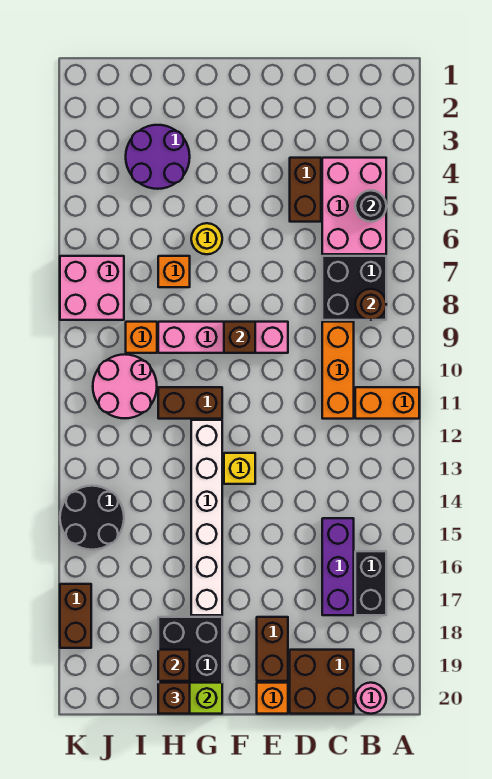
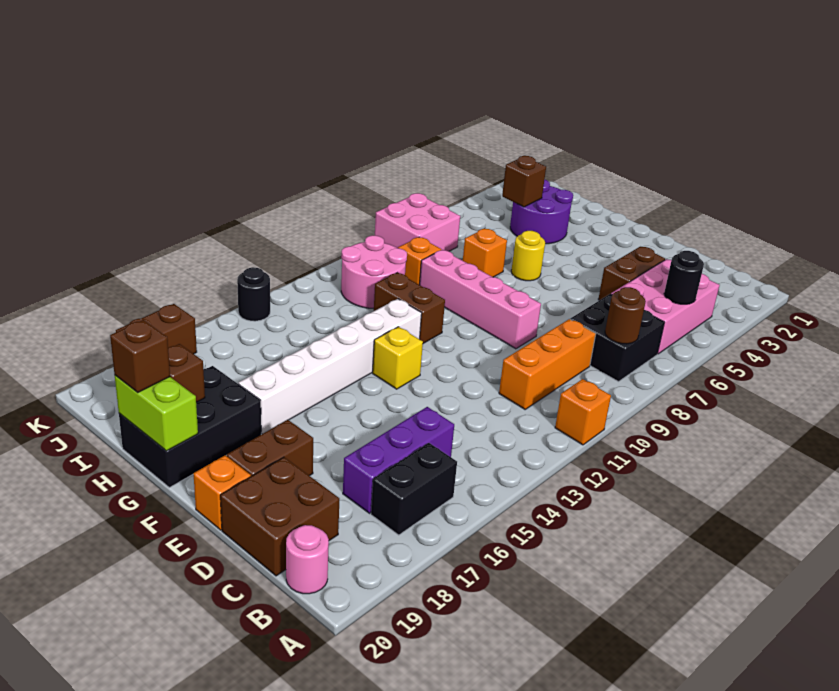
orange 1x2 brick [355,387,419,419] -> orange 1x1 brick [555,379,611,445]
brown 1x1 brick [224,322,255,353] -> brown 1x1 brick moved to [502,156,546,207]
black 2x2 round brick [60,486,124,550] -> black 1x1 round brick [237,267,270,321]

